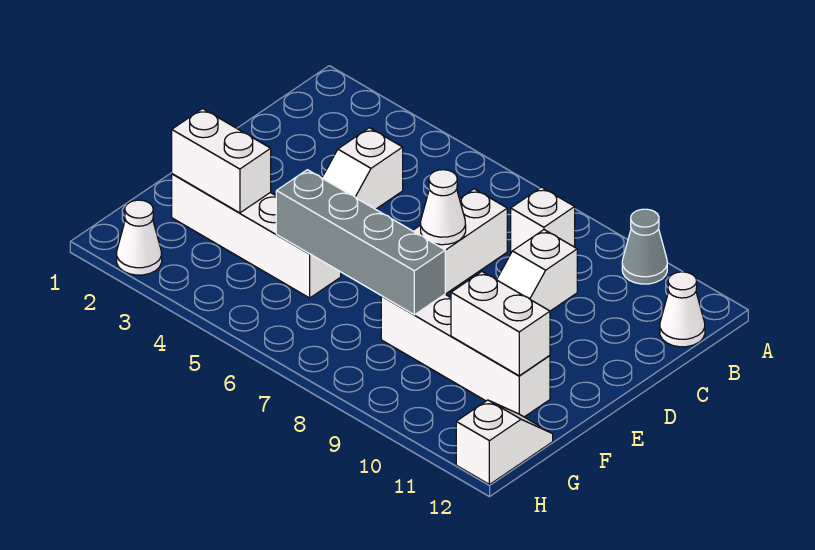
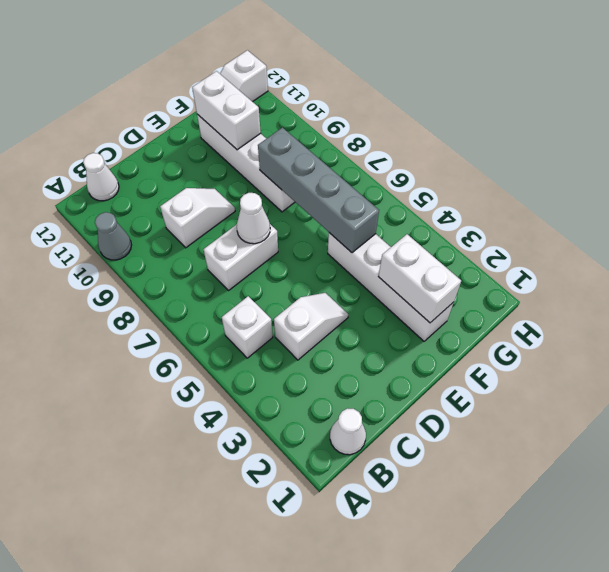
white 1x1 brick [511,187,575,252] -> white 1x1 brick moved to [222,296,273,358]
white 1x1 cone [117,200,162,275] -> white 1x1 cone moved to [330,408,366,455]

